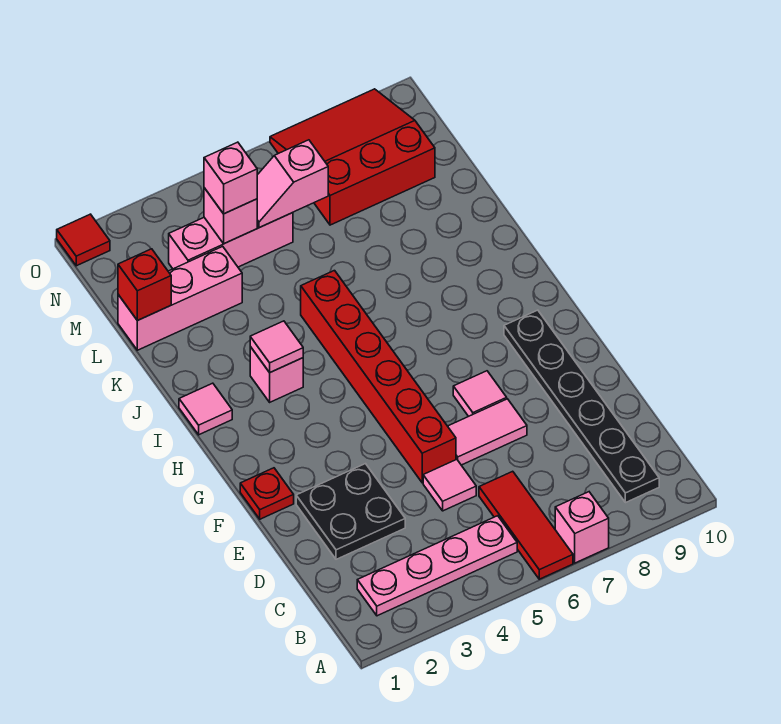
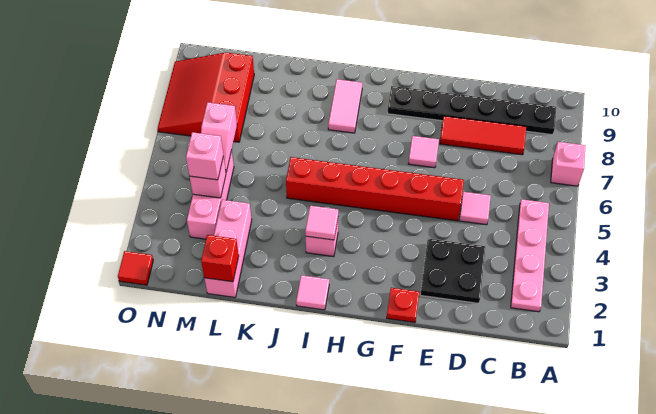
red 1x3 tile [479,471,573,579] -> red 1x3 tile moved to [440,116,526,155]
pink 1x2 tile [448,399,527,465] -> pink 1x2 tile moved to [328,79,362,133]

